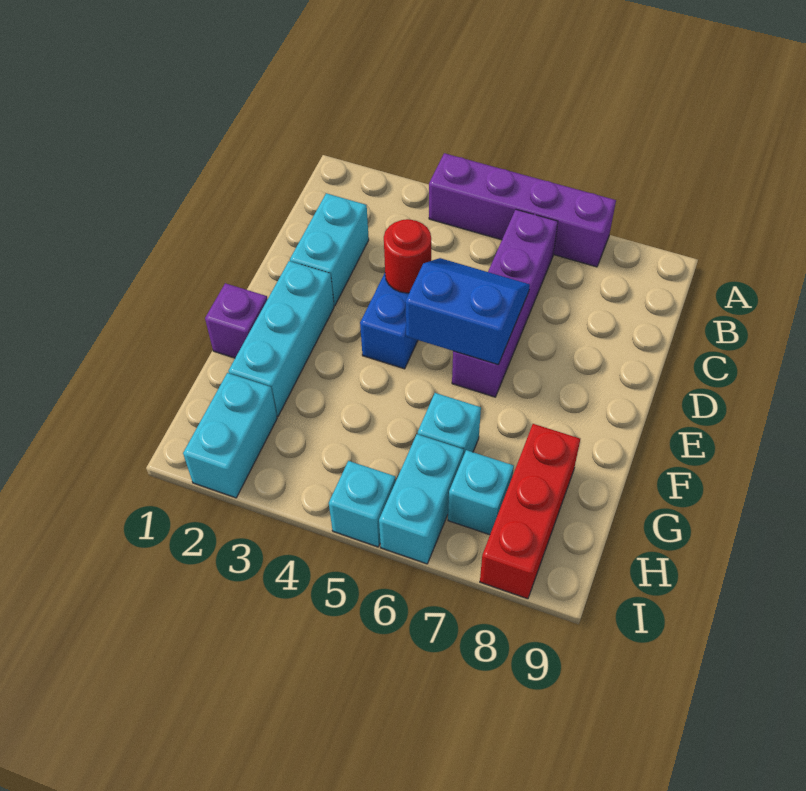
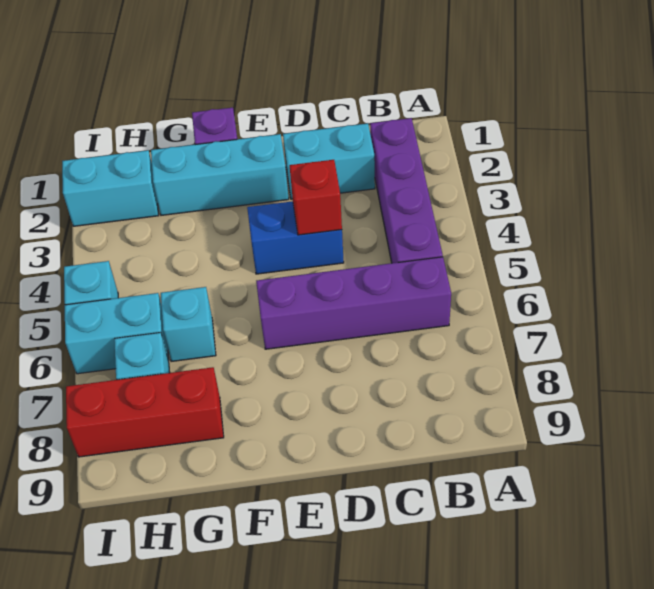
purple 1x4 brick [429,153,616,267] -> purple 1x4 brick moved to [370,118,443,263]
red 1x1 round brick [384,219,431,293] -> red 1x1 brick [289,160,342,235]
blue 2x2 slope [405,258,530,365] -> none

